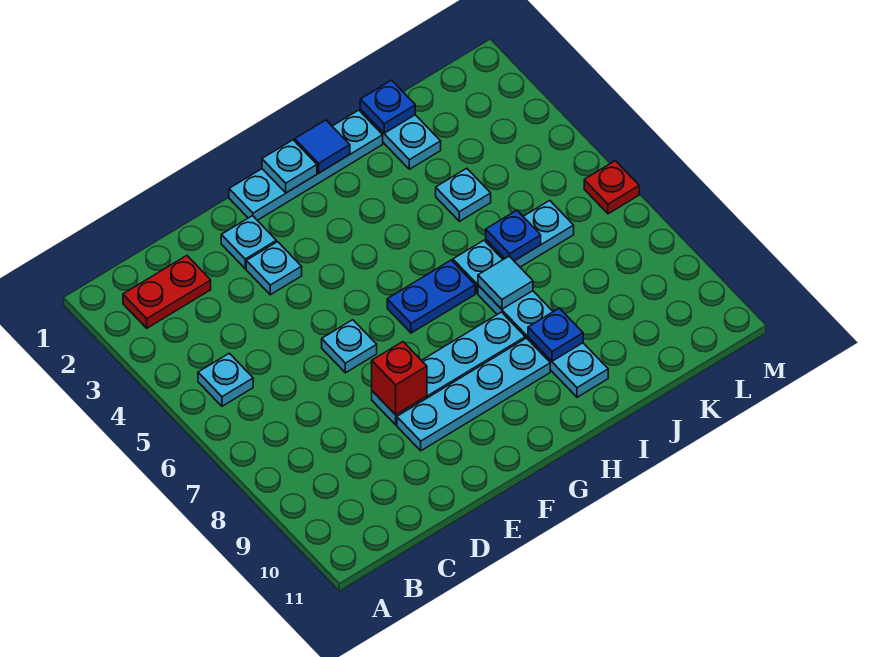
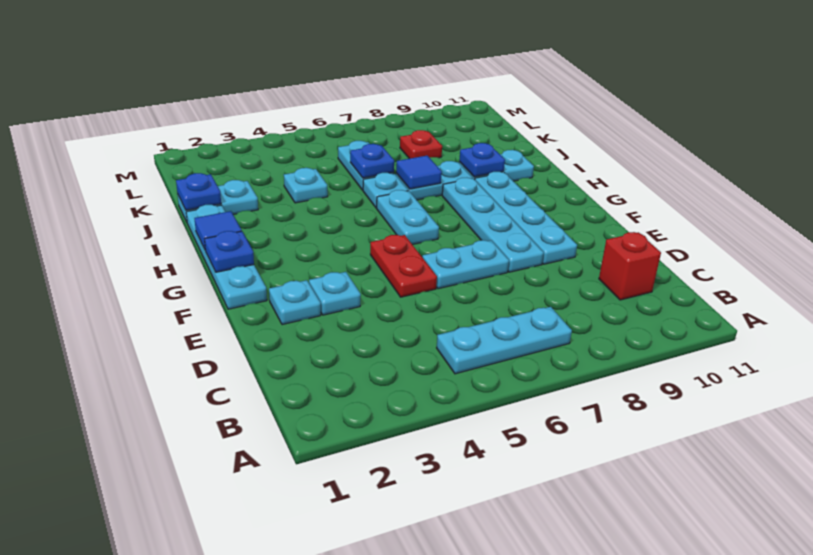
red 1x2 plate [123,256,211,328] -> red 1x2 plate moved to [370,235,437,297]
cyan 1x1 plate [198,353,253,406] -> cyan 1x3 plate [437,307,572,374]
cyan 1x1 plate [322,320,377,373] -> cyan 1x2 plate [422,240,509,289]
red 1x1 brick [372,342,427,415] -> red 1x1 brick moved to [599,232,661,300]
cyan 1x1 plate [262,140,317,193] -> blue 1x1 plate [205,231,254,272]
blue 1x2 plate [387,260,475,333] -> cyan 1x2 plate [377,190,439,245]
cyan 1x1 tile [478,256,533,309] -> blue 1x1 tile [396,156,442,189]
red 1x1 plate [584,161,639,214] -> red 1x1 plate moved to [400,130,442,159]

